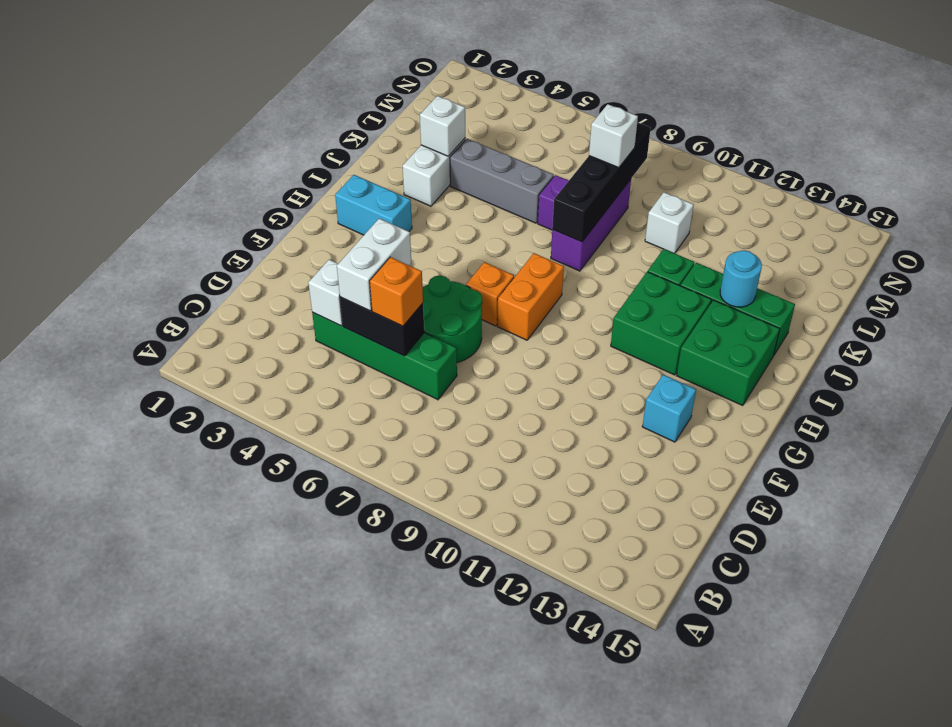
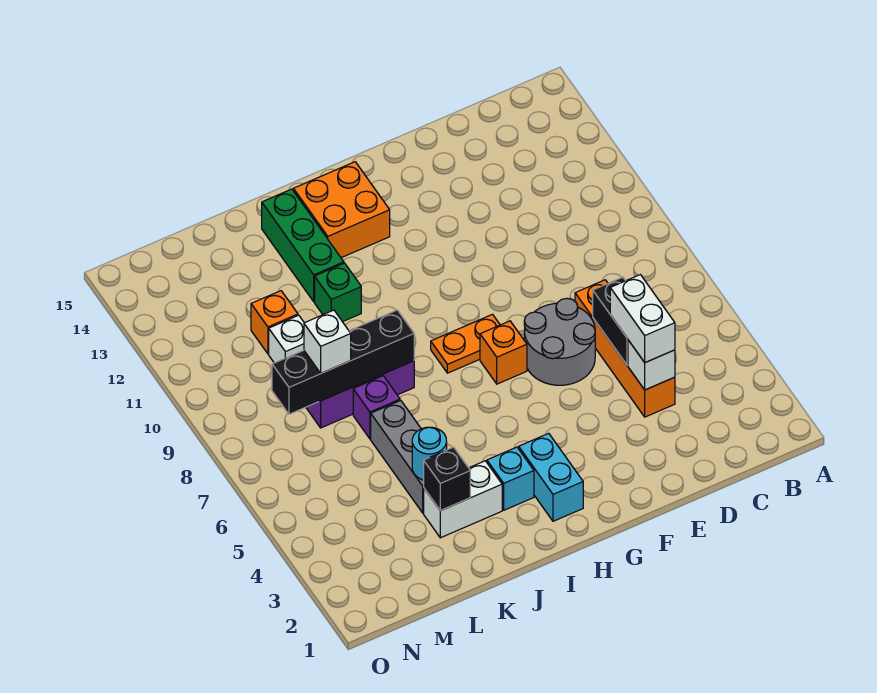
green 1x4 brick [312,312,457,400] -> orange 1x4 brick [575,280,675,417]
white 1x2 brick [337,218,411,311] -> white 1x2 brick turned to [610,275,675,363]
orange 1x1 brick [370,257,423,326] -> orange 1x1 brick moved to [251,291,298,354]
green 2x2 round brick [423,275,482,363] -> grey 2x2 round brick [524,298,595,385]
cyan 1x1 brick [642,375,696,442] -> cyan 1x1 brick moved to [487,447,534,510]
orange 1x2 brick [497,253,564,340] -> orange 1x2 plate [431,314,500,373]
green 2x2 brick [611,272,712,375] -> none
green 2x2 brick [677,300,780,406] -> orange 2x2 brick [293,162,390,258]
cyan 1x1 round brick [720,250,762,307] -> cyan 1x1 round brick moved to [412,427,447,480]
white 1x1 brick [420,96,465,156] -> black 1x1 brick [424,447,470,511]

